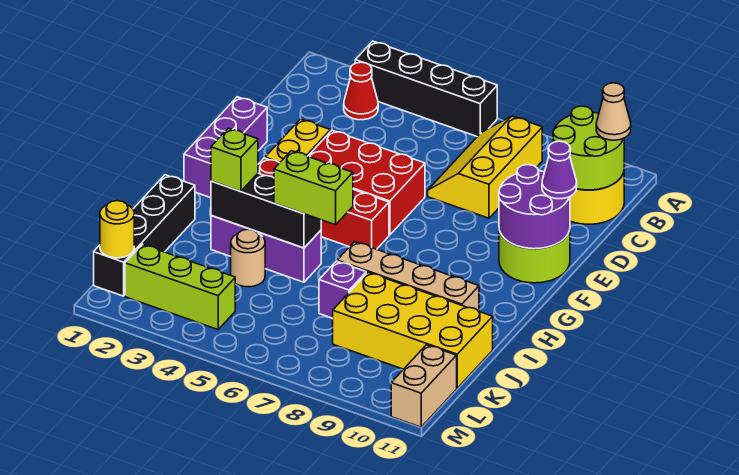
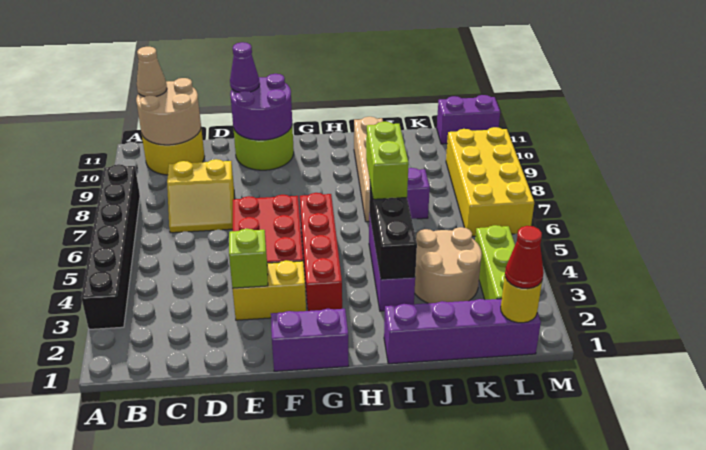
black 1x4 brick [355,41,497,136] -> black 1x6 brick [81,164,140,329]
red 1x1 cone [344,62,378,120] -> red 1x1 cone moved to [505,226,544,289]
yellow 2x3 slope [428,116,542,218] -> yellow 2x2 slope [167,159,234,233]
lime 2x2 round brick [553,106,624,190] -> tan 2x2 round brick [136,78,201,145]
purple 1x3 brick [184,97,267,198] -> purple 1x2 brick [271,309,349,371]
black 1x4 brick [94,175,195,296] -> purple 1x4 brick [384,299,541,364]
lime 1x1 brick [211,128,258,191] -> lime 1x1 brick moved to [229,229,268,288]
tan 1x1 round brick [231,229,265,287] -> tan 2x2 round brick [415,227,482,303]
yellow 2x4 brick [333,272,493,388] -> yellow 2x4 brick moved to [446,127,534,236]
tan 1x2 brick [391,345,457,427] -> purple 1x2 brick [437,95,500,144]

